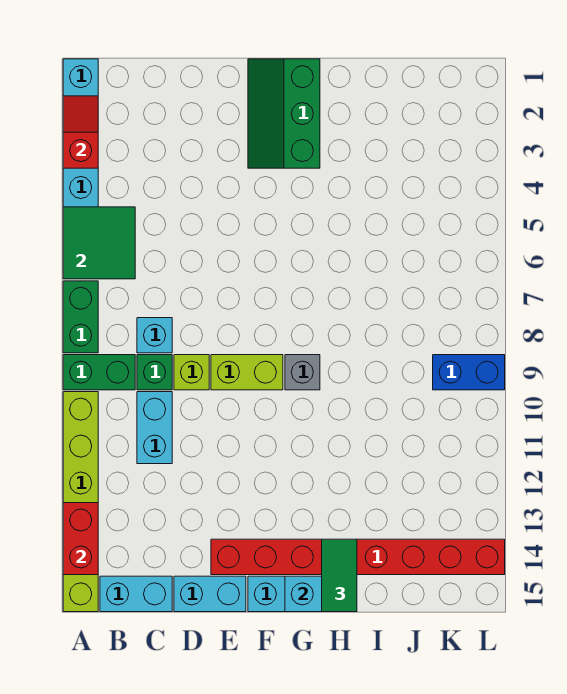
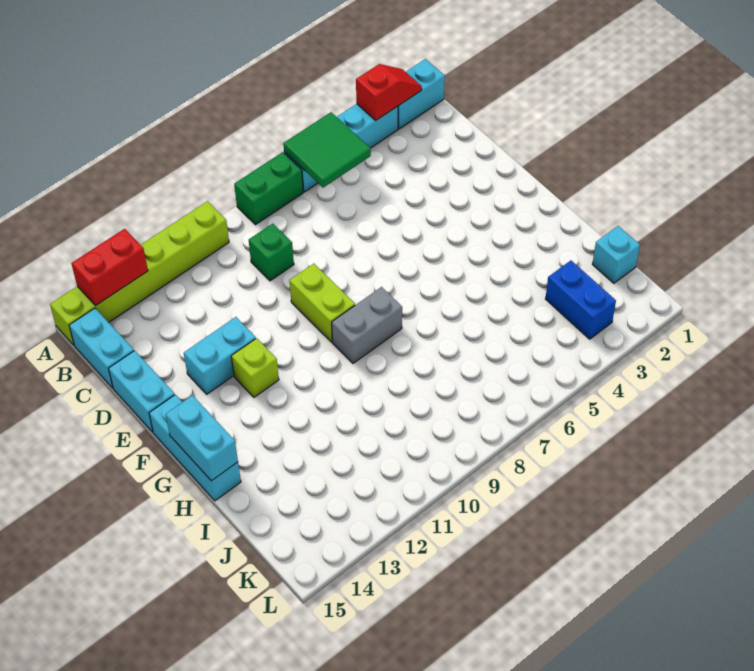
green 1x2 brick [63,355,135,390] -> none
cyan 1x1 brick [137,318,172,353] -> cyan 1x1 brick moved to [592,226,640,283]
cyan 1x2 brick [137,392,172,464] -> cyan 1x2 brick moved to [184,317,256,394]
lime 1x1 brick [174,355,209,390] -> lime 1x1 brick moved to [231,338,279,397]
red 1x8 brick [211,539,505,575] -> none
green 2x3 slope [248,59,320,168] -> none
grey 1x1 brick [285,355,320,390] -> grey 1x2 brick [332,287,402,363]
green 1x2 tile [322,539,357,612] -> none
blue 1x2 brick [433,355,505,390] -> blue 1x2 brick moved to [545,261,616,339]

